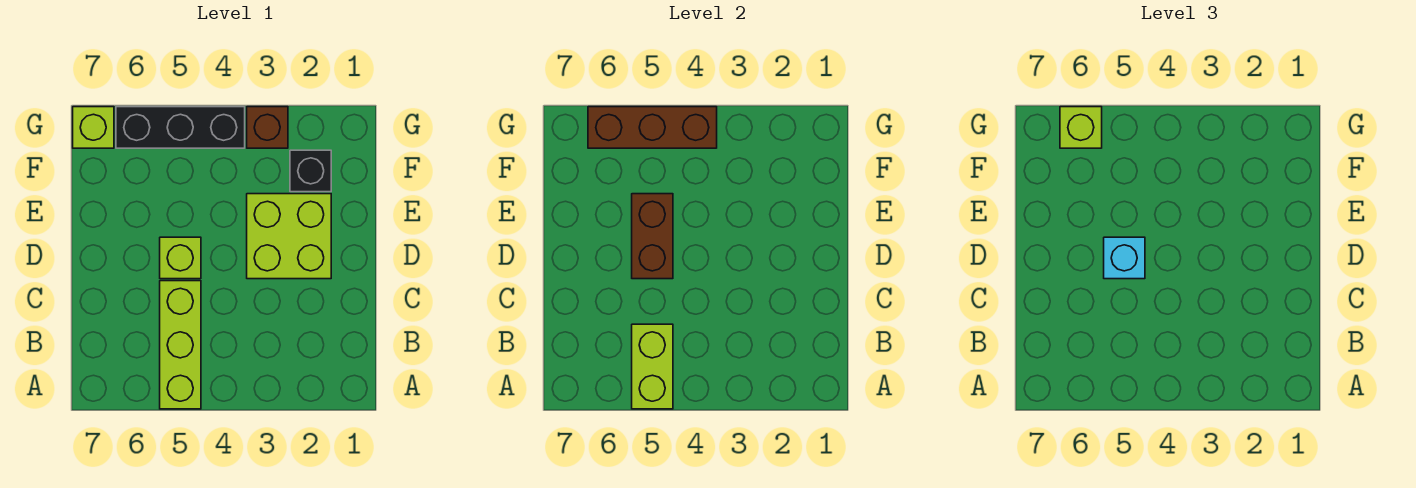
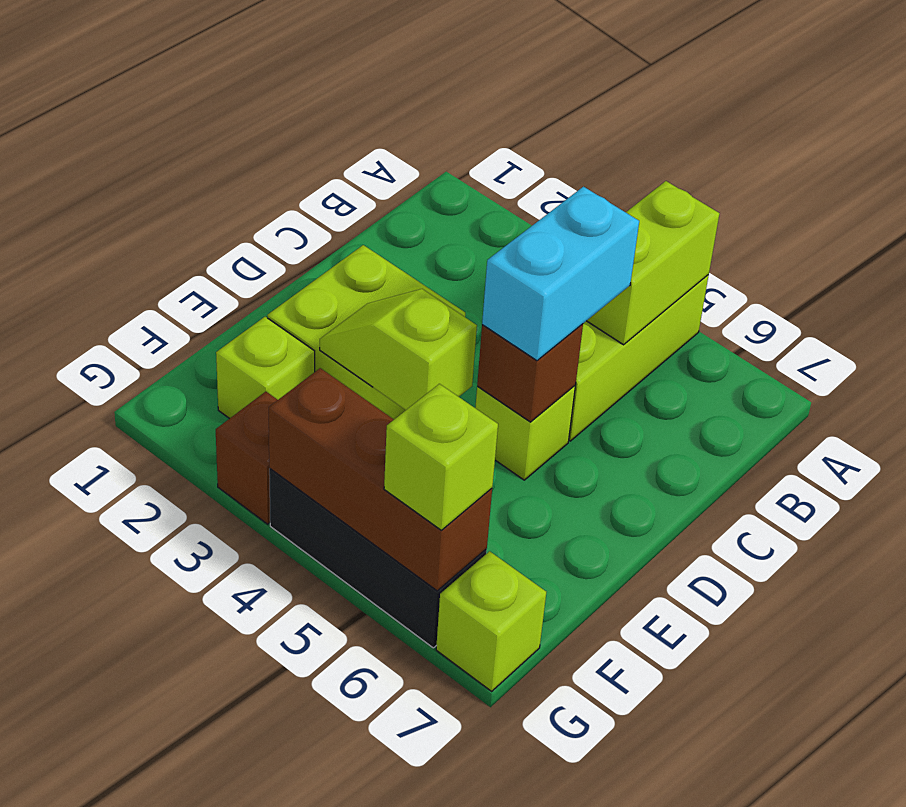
brown 1x2 brick [632,194,673,279] -> brown 1x1 brick [477,324,583,422]
cyan 1x1 brick [1104,237,1145,279] -> cyan 1x2 brick [482,187,639,361]
none -> lime 1x2 slope [320,289,477,410]
black 1x1 brick [290,150,331,192] -> lime 1x1 brick [216,317,315,419]

